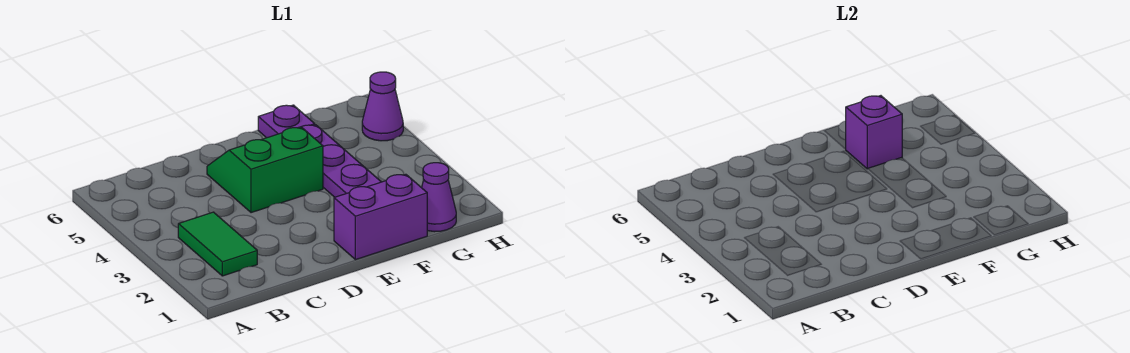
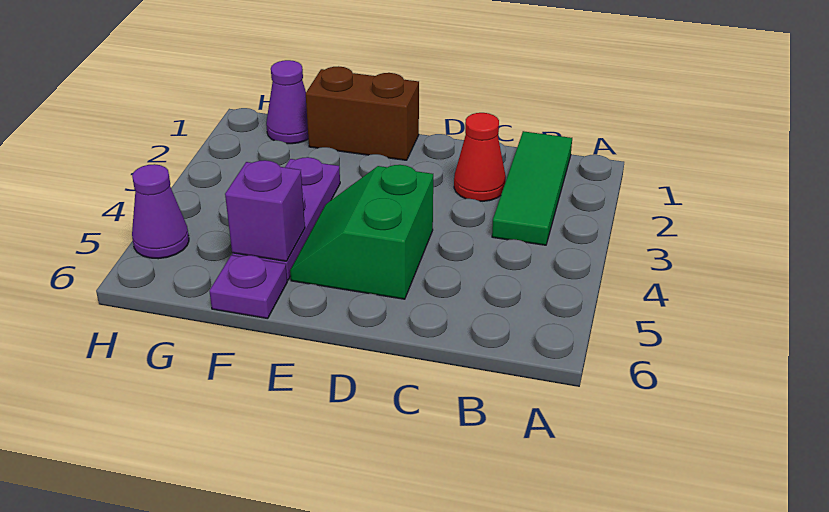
green 1x2 tile [178,212,257,276] -> green 1x3 tile [492,131,572,245]
none -> red 1x1 cone [454,113,506,201]
green 2x2 slope [207,127,323,213] -> green 2x2 slope turned to [290,165,433,299]
purple 1x2 brick [334,174,427,260] -> brown 1x2 brick [306,66,419,160]

